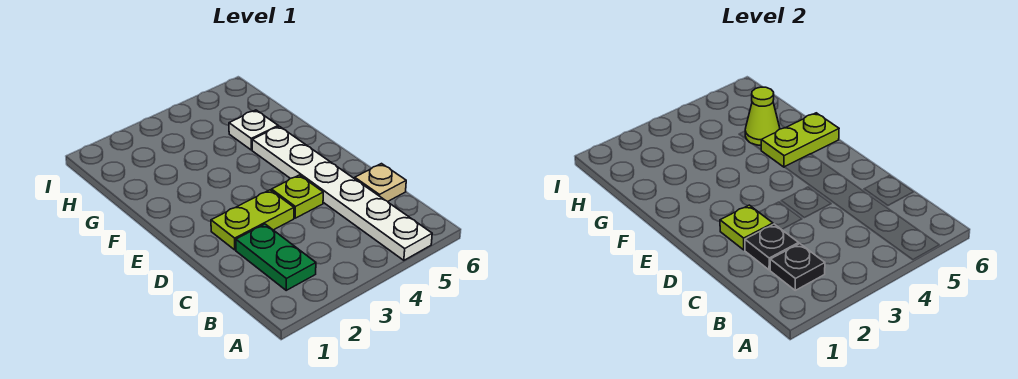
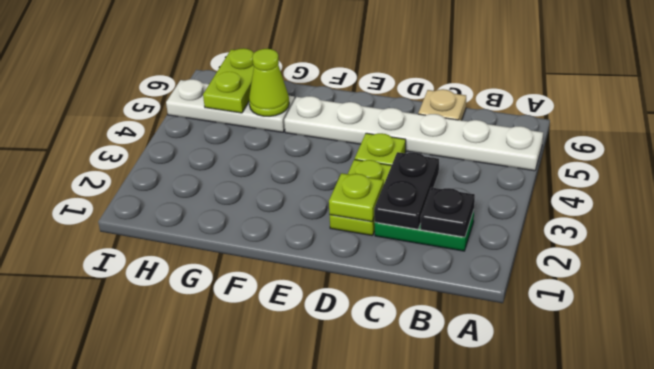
black 1x1 plate [745,224,799,270] -> black 1x2 plate [374,152,439,229]
lime 1x2 plate [761,113,839,167] -> lime 1x2 plate moved to [203,48,254,113]
white 1x1 plate [229,110,278,150] -> white 1x3 plate [166,79,295,132]

